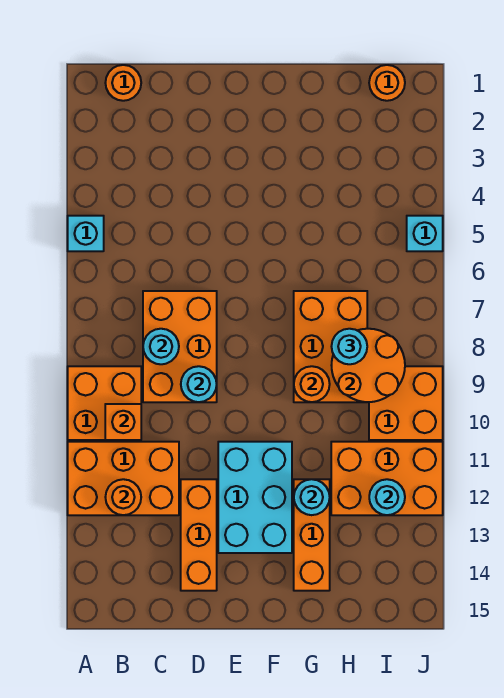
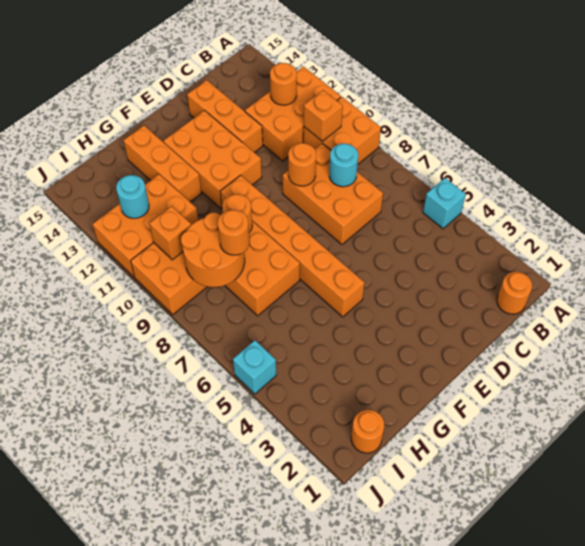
cyan 1x1 round brick [181,366,217,402] -> orange 1x1 round brick [288,143,316,186]
cyan 2x3 brick [218,442,292,553] -> orange 2x3 brick [164,111,262,209]
none -> orange 1x6 brick [220,175,365,317]
cyan 1x1 round brick [294,479,330,515] -> none
cyan 1x1 round brick [332,329,367,364] -> orange 1x1 round brick [218,210,250,255]
none -> orange 1x1 brick [150,206,191,260]

